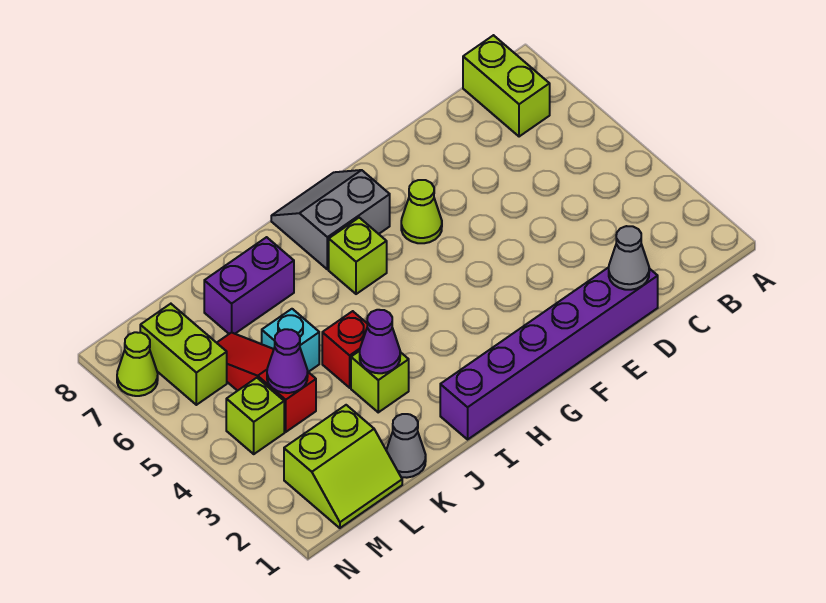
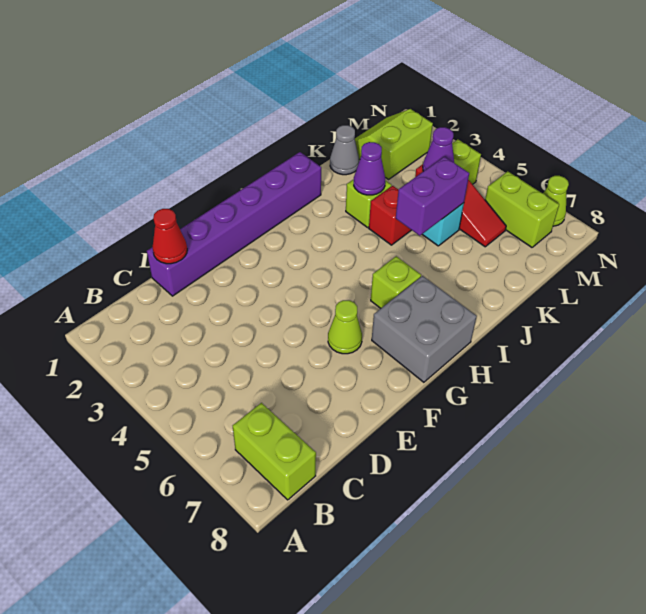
grey 1x1 cone [609,226,649,290] -> red 1x1 cone [153,209,187,264]
grey 2x2 slope [271,170,390,269] -> grey 2x2 brick [372,276,477,382]
purple 1x2 brick [204,237,294,334] -> purple 1x2 brick moved to [396,157,469,236]

